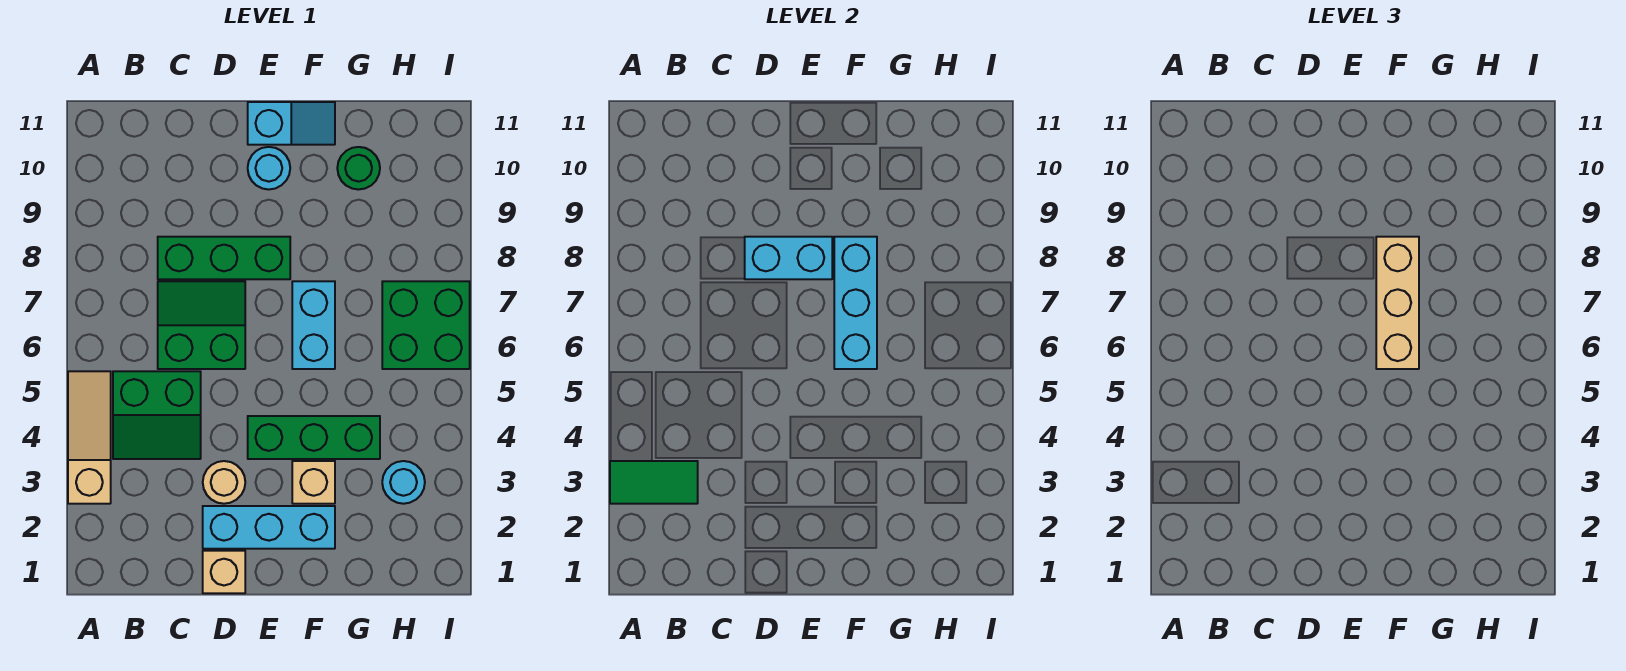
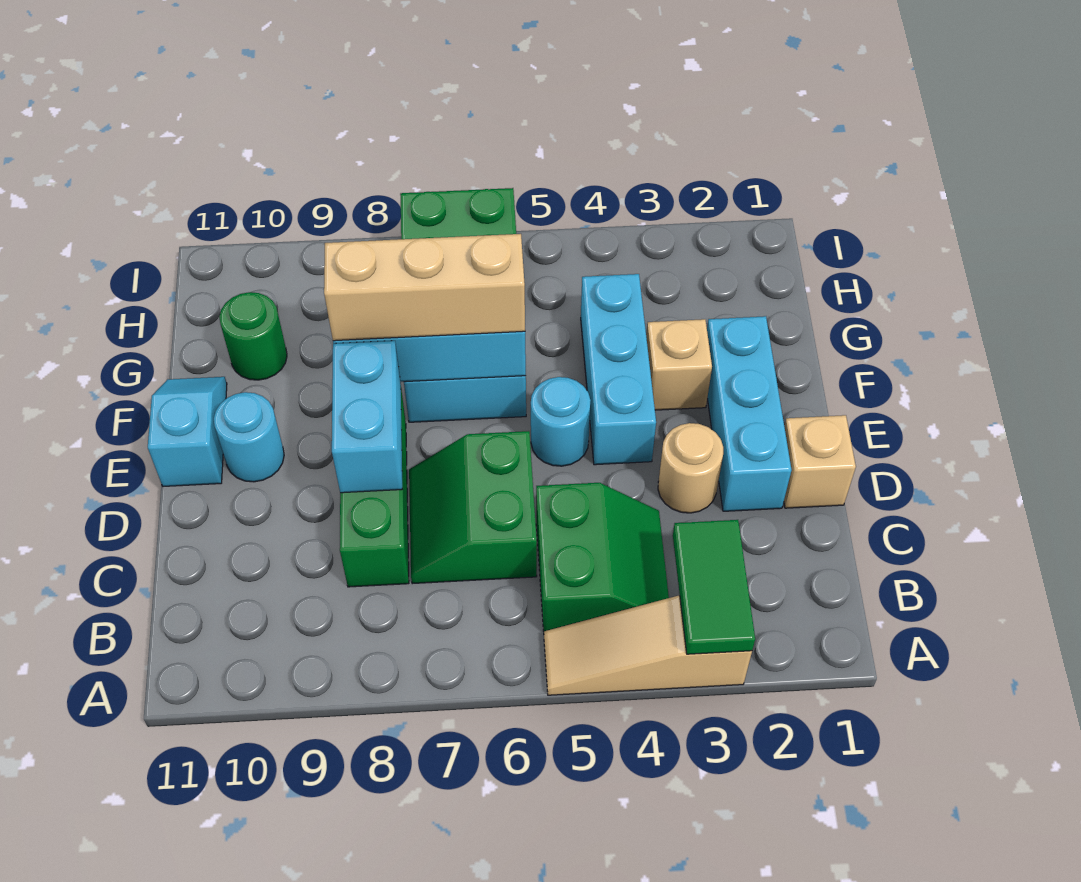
green 1x3 brick [248,416,380,459] -> cyan 1x3 brick [581,274,656,465]
cyan 1x1 round brick [382,461,425,504] -> cyan 1x1 round brick moved to [531,377,591,466]

